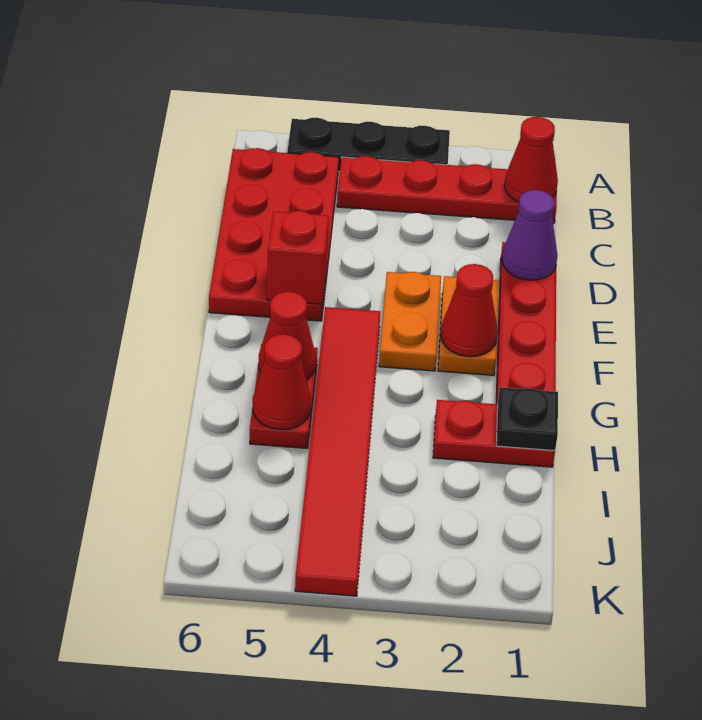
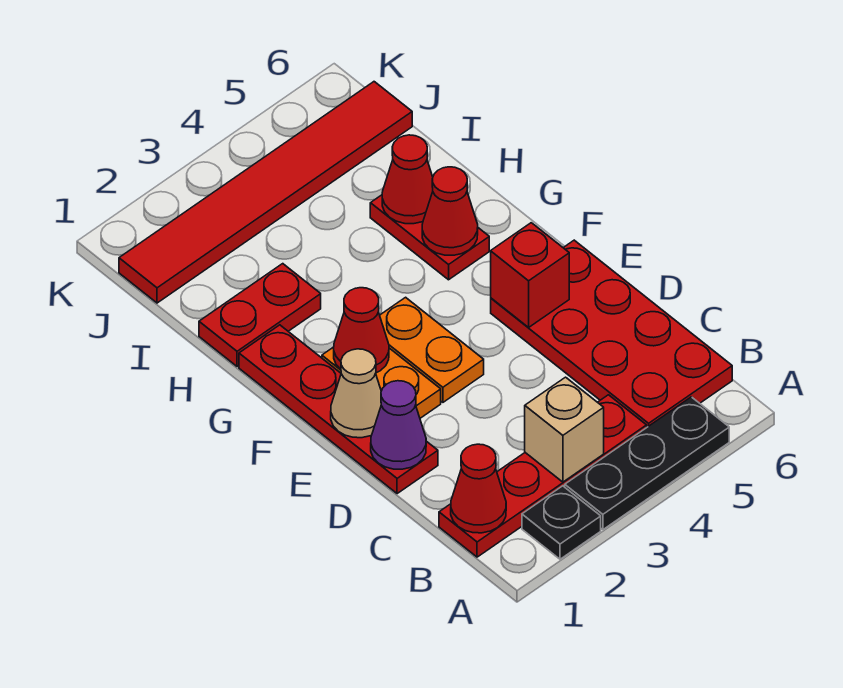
none -> tan 1x1 brick [525,377,604,482]
none -> tan 1x1 cone [331,349,381,438]
red 1x6 tile [295,307,380,596] -> red 1x6 tile turned to [119,82,412,303]
black 1x1 plate [496,387,558,451] -> black 1x1 plate moved to [522,486,601,559]

